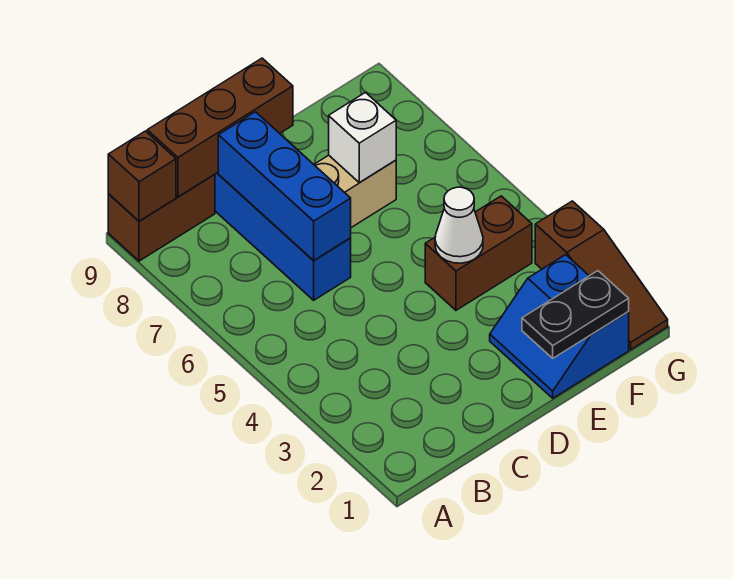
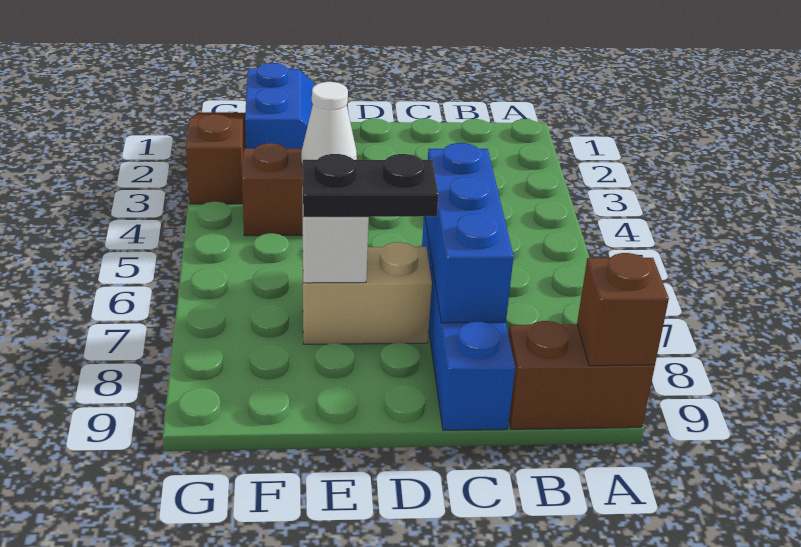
brown 1x3 brick [147,58,293,197] -> none
black 1x2 plate [522,271,629,358] -> black 1x2 plate moved to [303,154,438,217]

